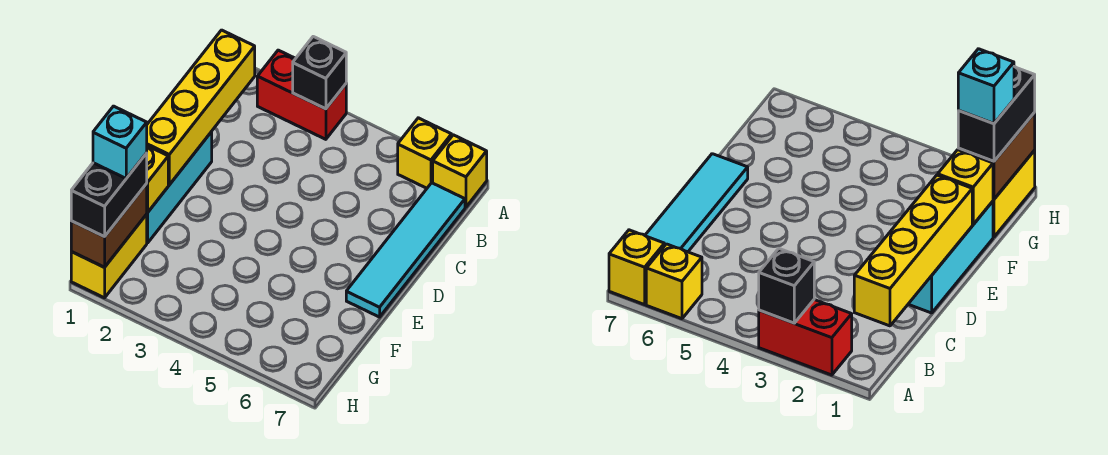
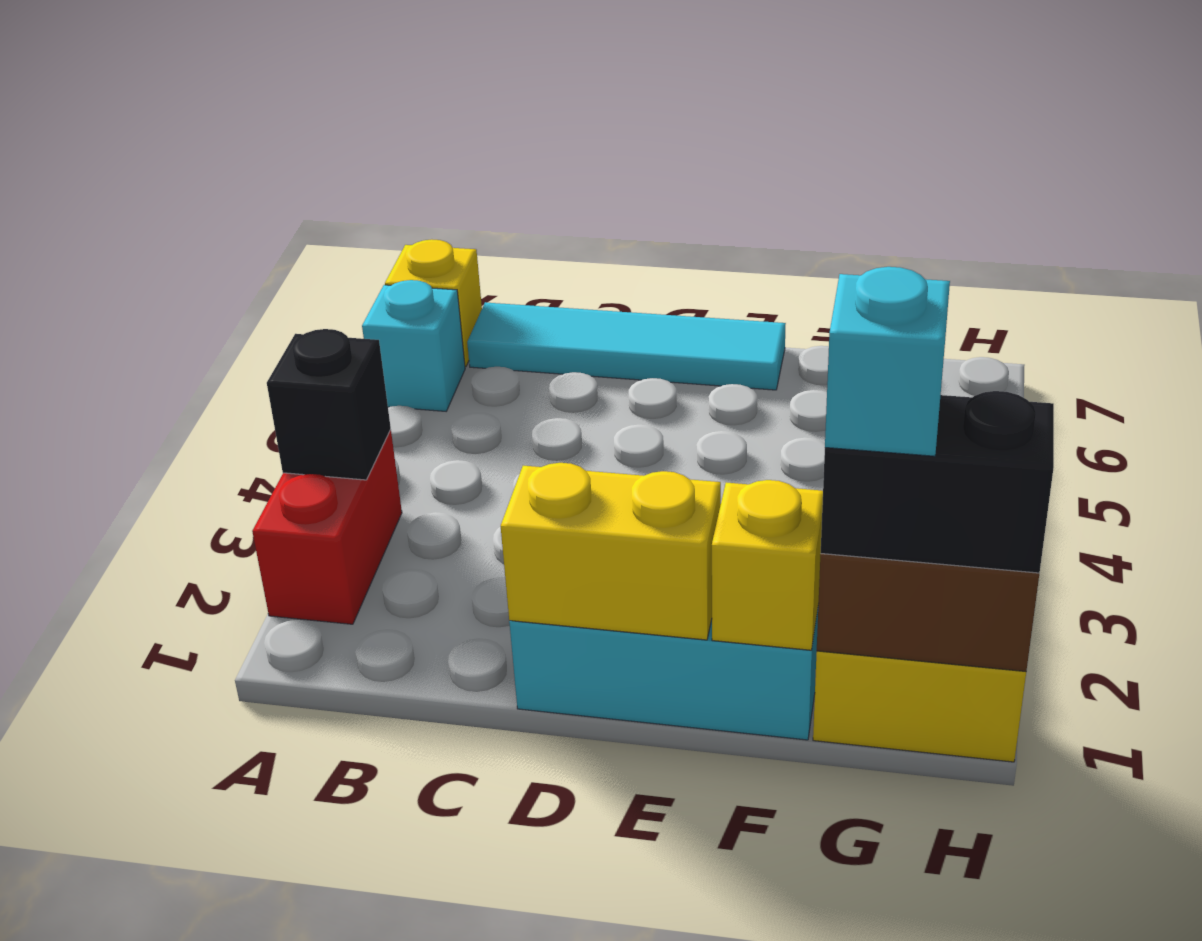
yellow 1x1 brick [398,118,452,188] -> cyan 1x1 brick [362,280,465,411]
yellow 1x4 brick [147,30,255,185] -> yellow 1x2 brick [501,463,721,640]

